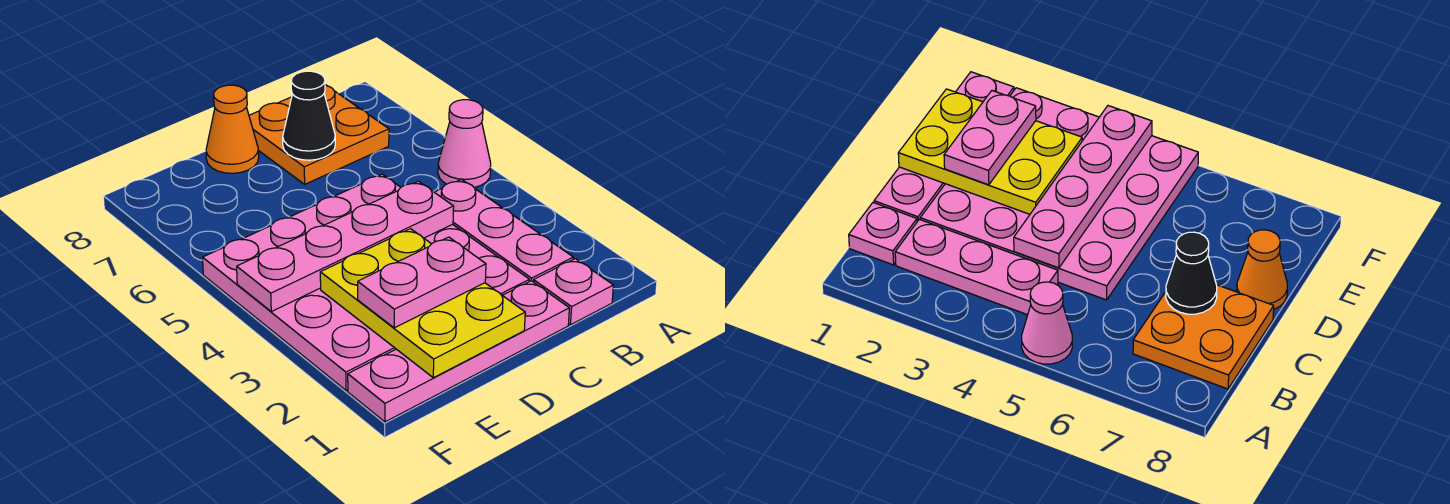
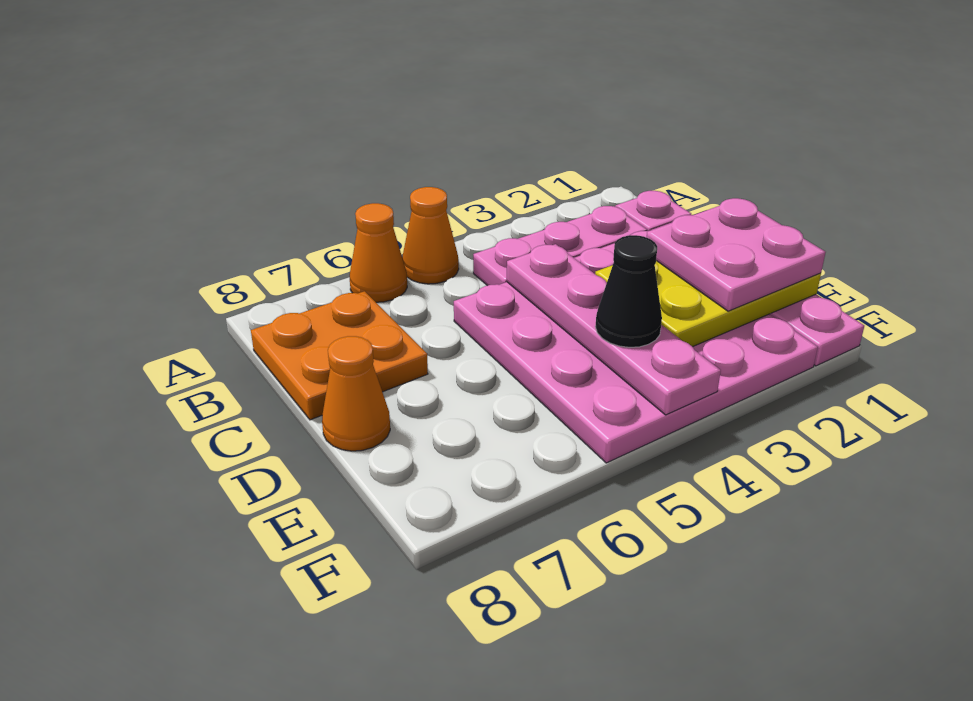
pink 1x1 cone [438,100,491,188] -> orange 1x1 cone [402,187,459,284]
none -> orange 1x1 cone [350,203,407,302]
black 1x1 cone [283,71,335,160] -> black 1x1 cone moved to [595,235,662,347]
pink 1x2 plate [358,237,486,328] -> pink 2x2 plate [647,198,826,311]

